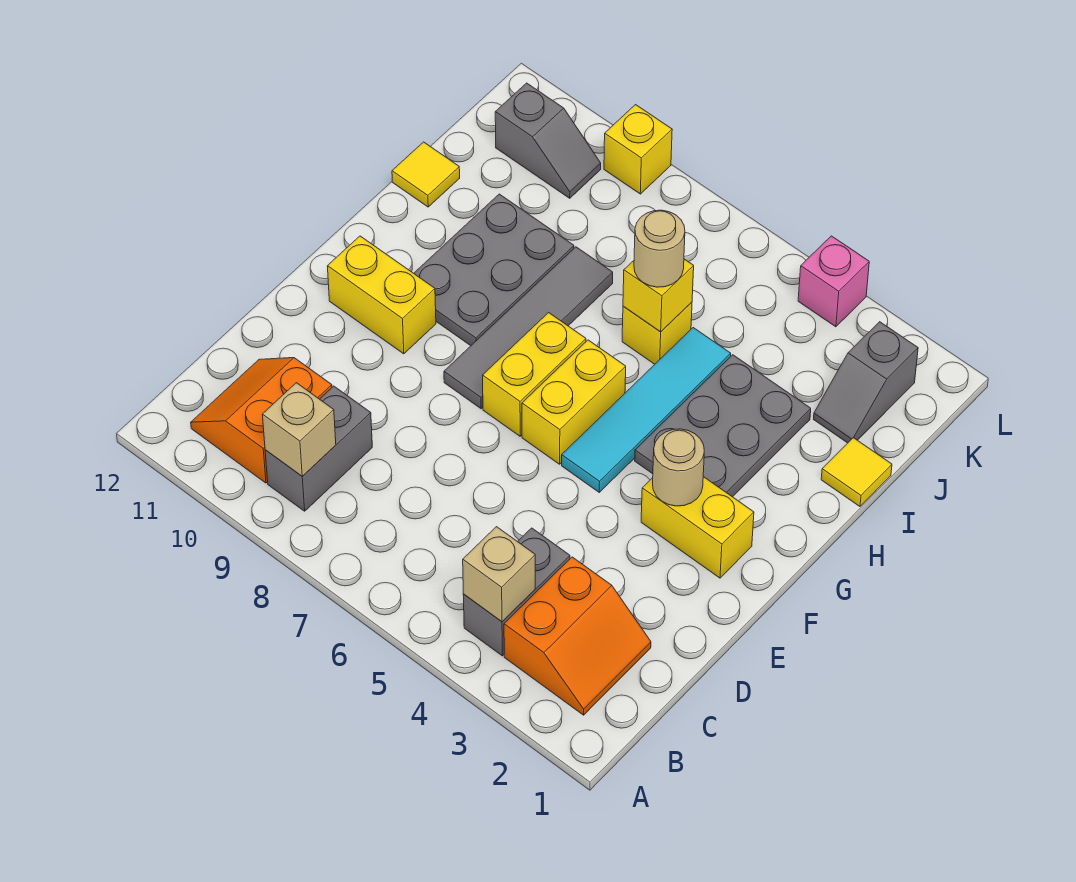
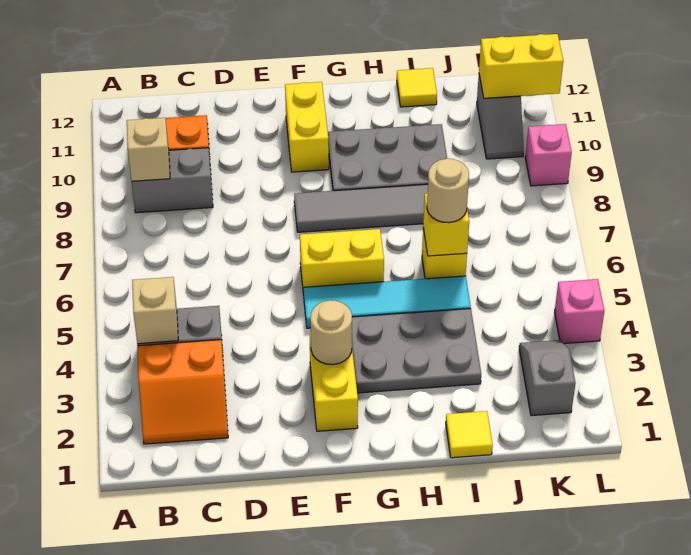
yellow 1x2 brick [483,313,586,436] -> yellow 1x2 brick moved to [479,34,563,98]
grey 1x2 slope [814,322,918,443] -> grey 1x2 slope turned to [519,340,576,416]
yellow 1x1 brick [604,105,672,194] -> pink 1x1 brick [525,124,572,186]

